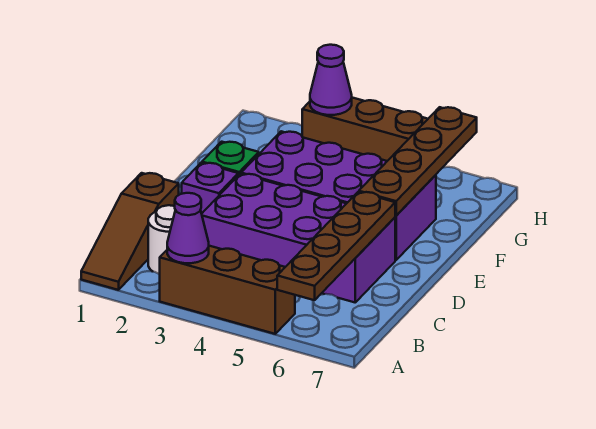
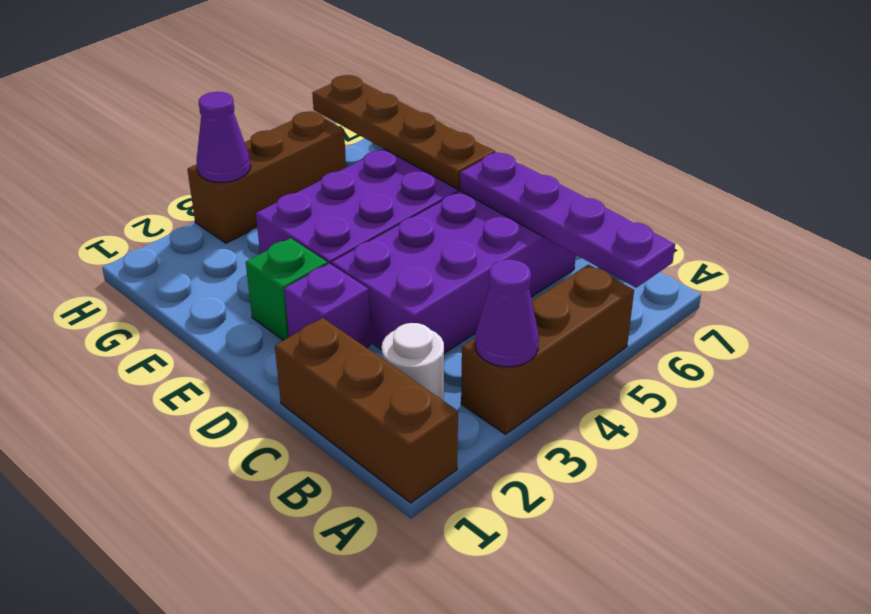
brown 1x3 slope [81,173,179,290] -> brown 1x3 brick [275,318,458,503]
brown 1x4 plate [277,192,395,300] -> purple 1x4 plate [460,152,675,288]

